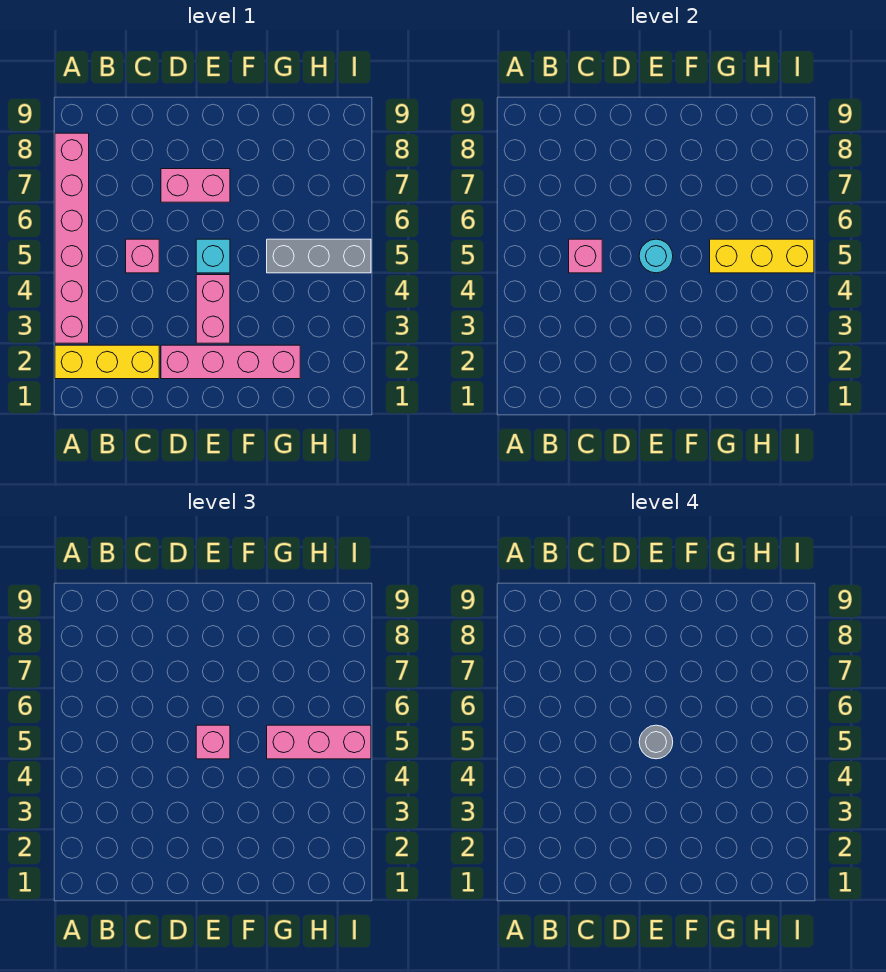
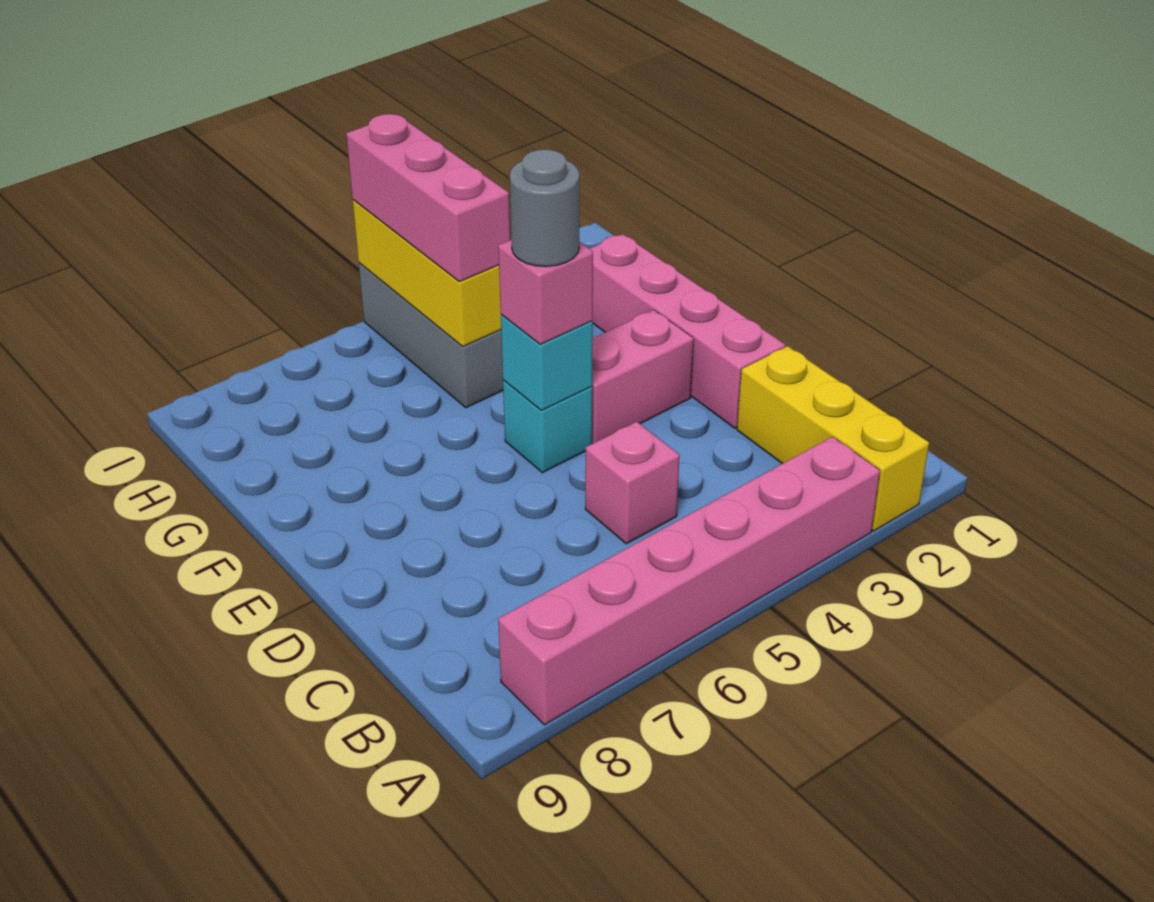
pink 1x1 brick [569,239,602,273] -> none
pink 1x2 brick [161,169,230,202] -> none
cyan 1x1 round brick [639,239,673,273] -> cyan 1x1 brick [501,315,593,410]

